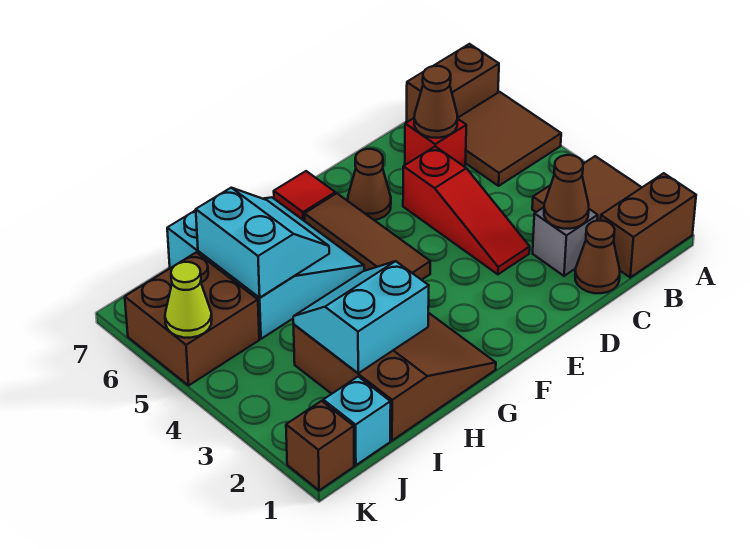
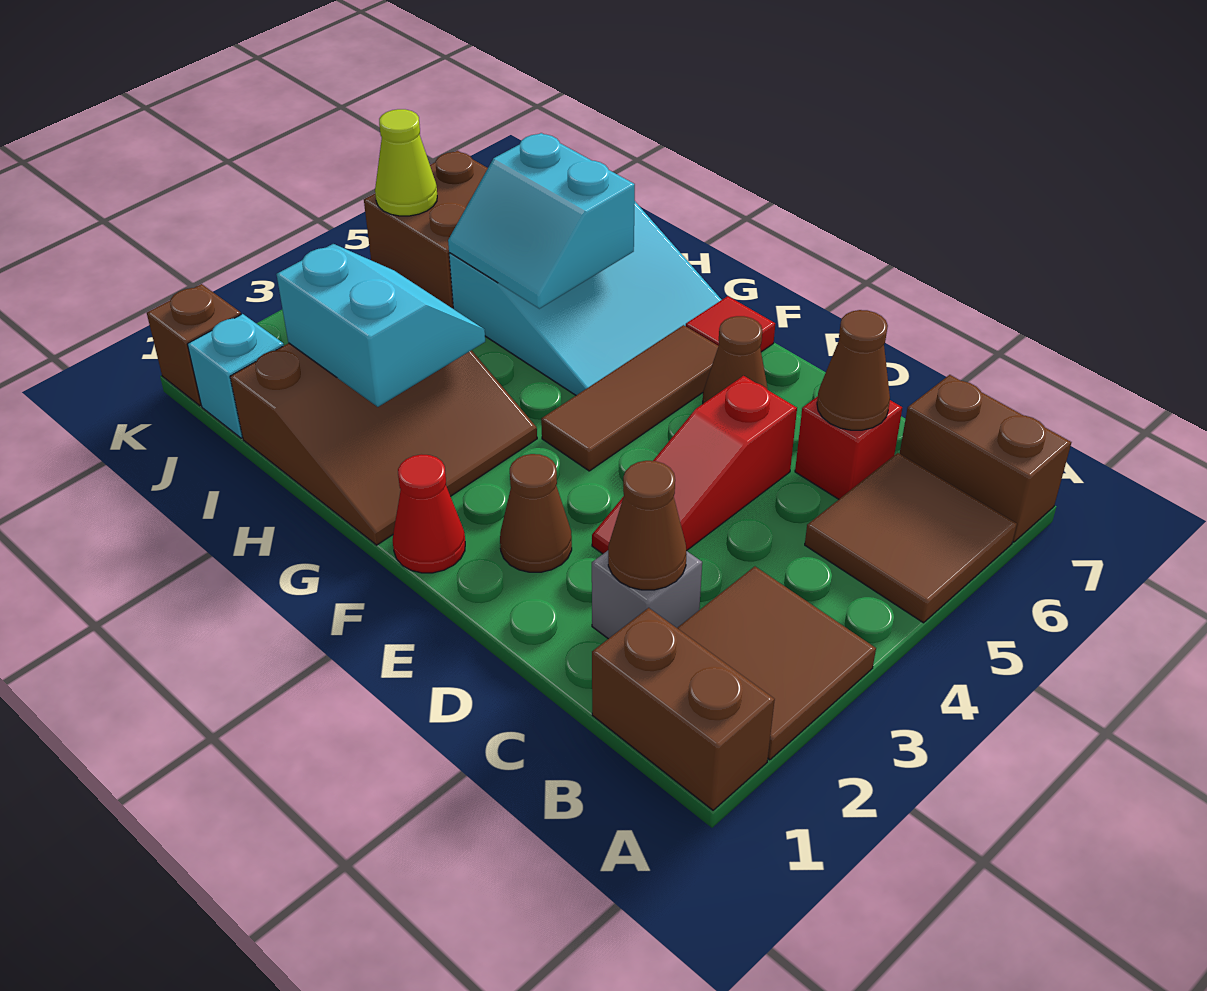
brown 1x1 cone [575,221,620,293] -> brown 1x1 cone moved to [500,454,572,572]
none -> red 1x1 cone [393,454,465,573]
cyan 2x2 slope [196,188,329,298] -> cyan 2x2 slope turned to [448,133,635,309]

